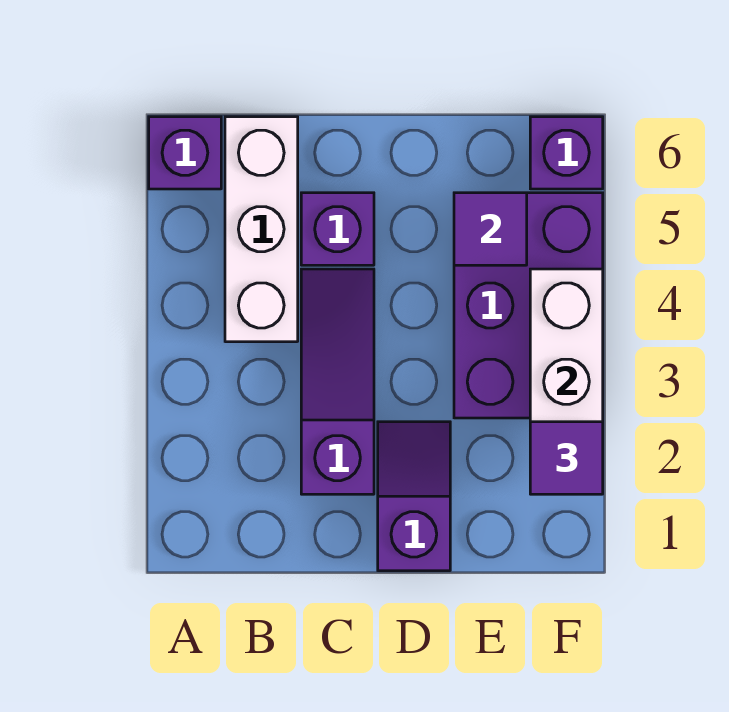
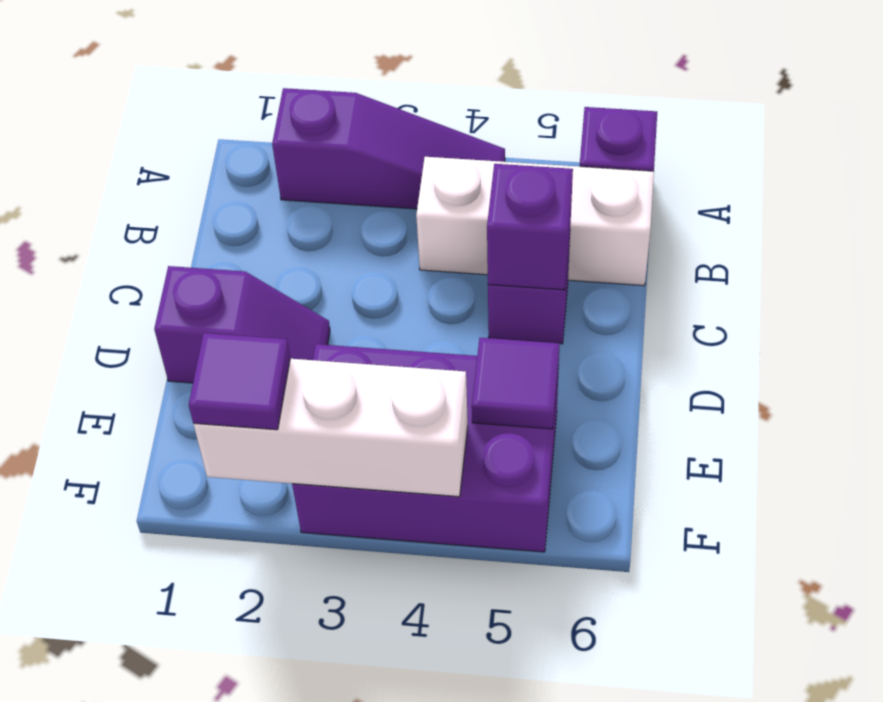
purple 1x3 slope [301,269,374,494] -> purple 1x3 slope moved to [272,88,505,209]
purple 1x1 brick [530,117,603,189] -> purple 1x1 brick moved to [487,164,573,290]

